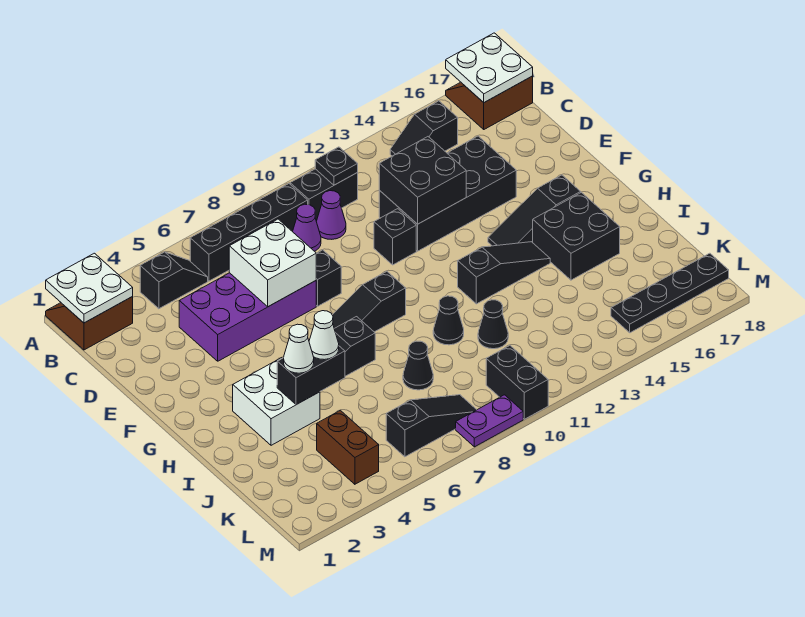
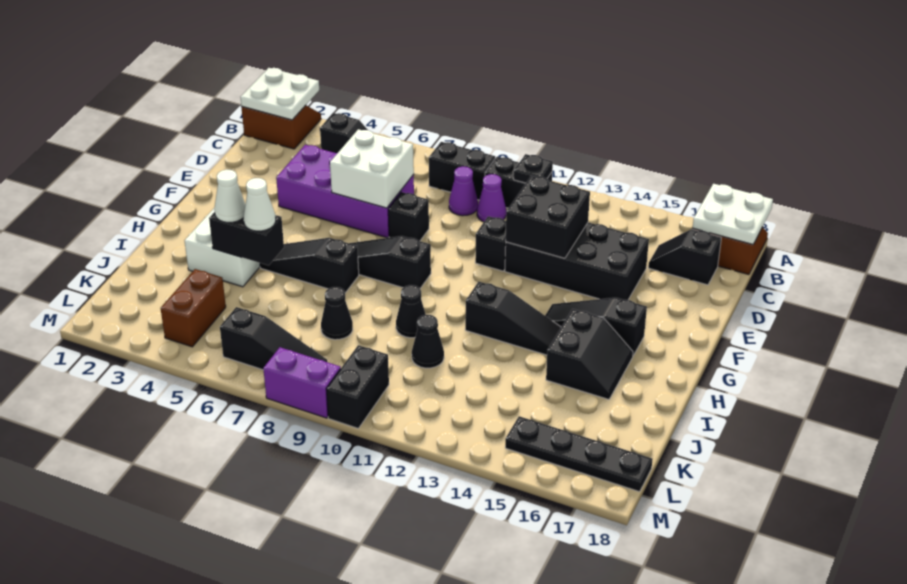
black 1x4 brick [190,183,308,281] -> black 1x2 brick [429,142,495,200]
black 1x2 slope [390,101,458,156] -> black 1x2 slope moved to [648,229,721,285]
black 2x2 brick [533,193,620,280] -> black 2x2 slope [546,309,633,399]
purple 1x2 plate [456,395,523,447] -> purple 1x2 brick [263,347,341,418]

